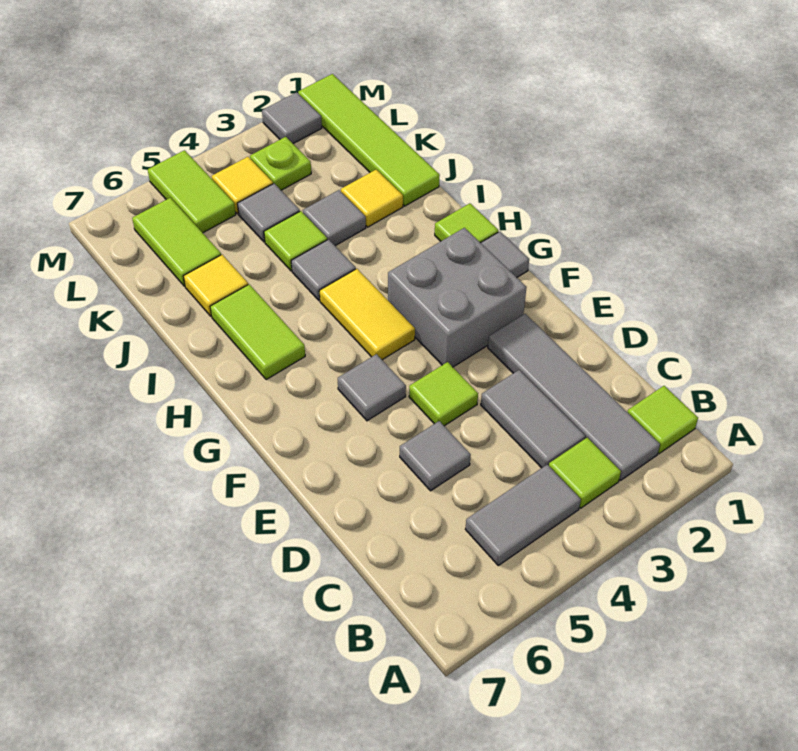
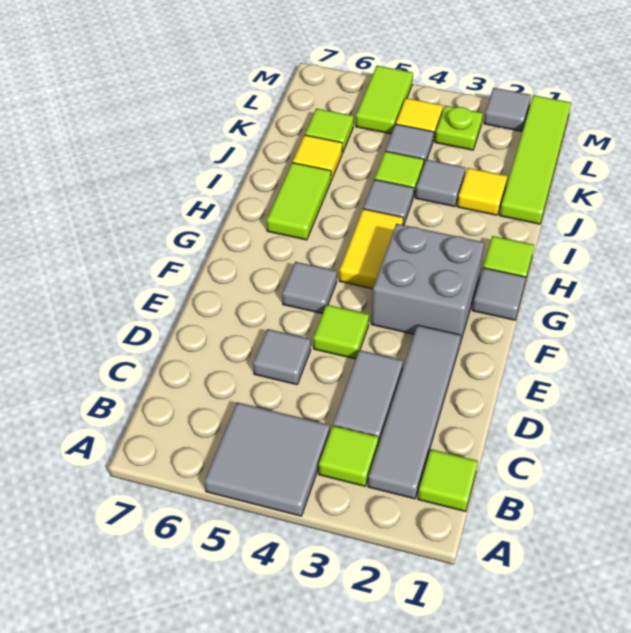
grey 1x2 tile [465,465,581,566] -> grey 2x2 tile [204,402,330,516]
lime 1x2 tile [132,198,221,286] -> lime 1x1 tile [305,109,354,153]

